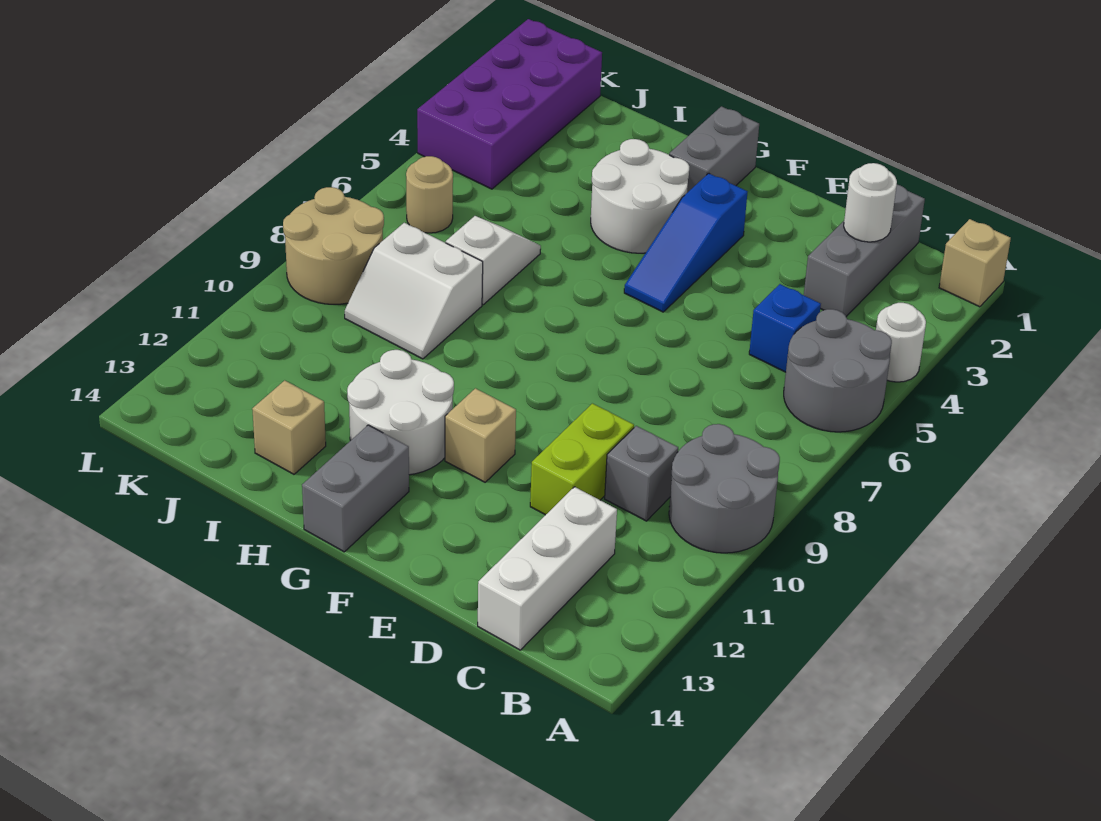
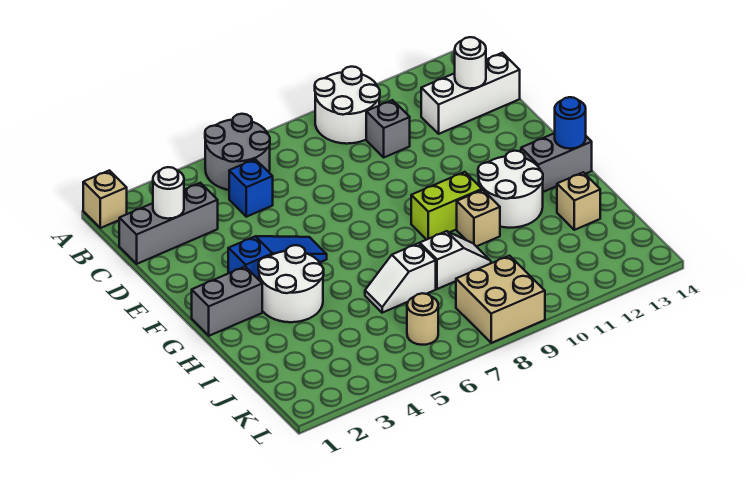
white 1x1 round brick [876,303,926,382] -> white 1x1 round brick moved to [455,37,486,89]
grey 2x2 round brick [669,424,780,553] -> white 2x2 round brick [315,67,380,144]
lime 1x2 brick [530,403,634,515] -> lime 1x2 brick moved to [411,172,482,240]
tan 1x1 brick [445,388,516,482] -> tan 1x1 brick moved to [457,190,500,247]
none -> blue 1x1 round brick [555,97,586,149]
white 2x2 slope [345,223,483,359] -> white 1x2 slope [420,231,491,289]
purple 2x4 brick [417,19,602,189] -> none
tan 2x2 round brick [283,187,384,304] -> tan 2x2 brick [456,256,545,343]

